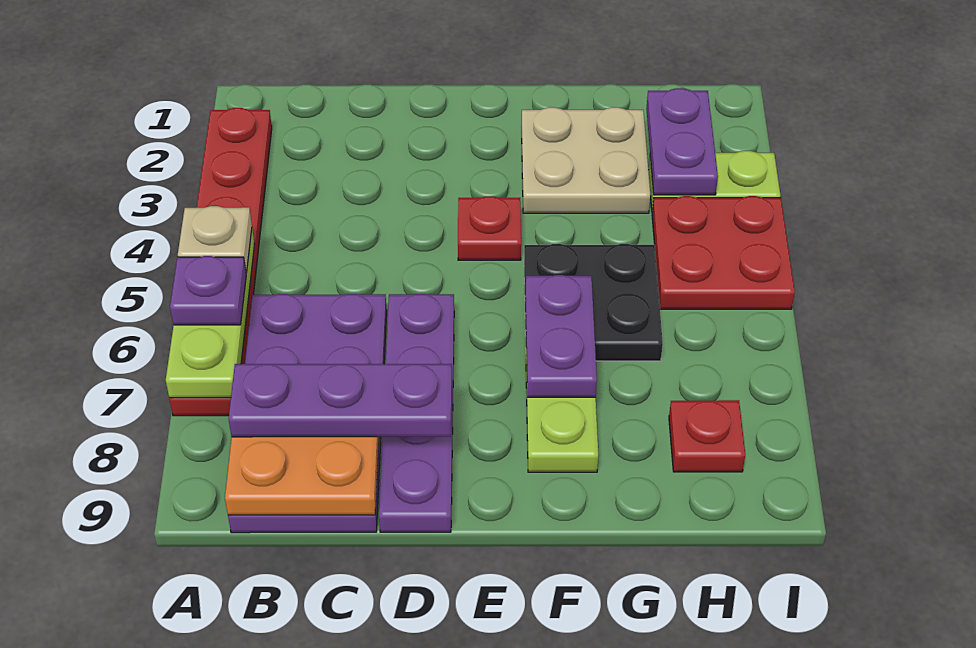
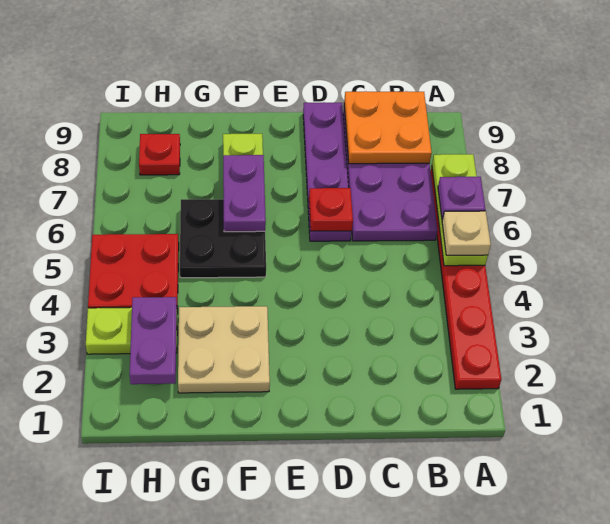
purple 1x3 plate [228,364,452,437] -> none
red 1x1 plate [458,196,521,260] -> red 1x1 plate moved to [309,188,353,231]

